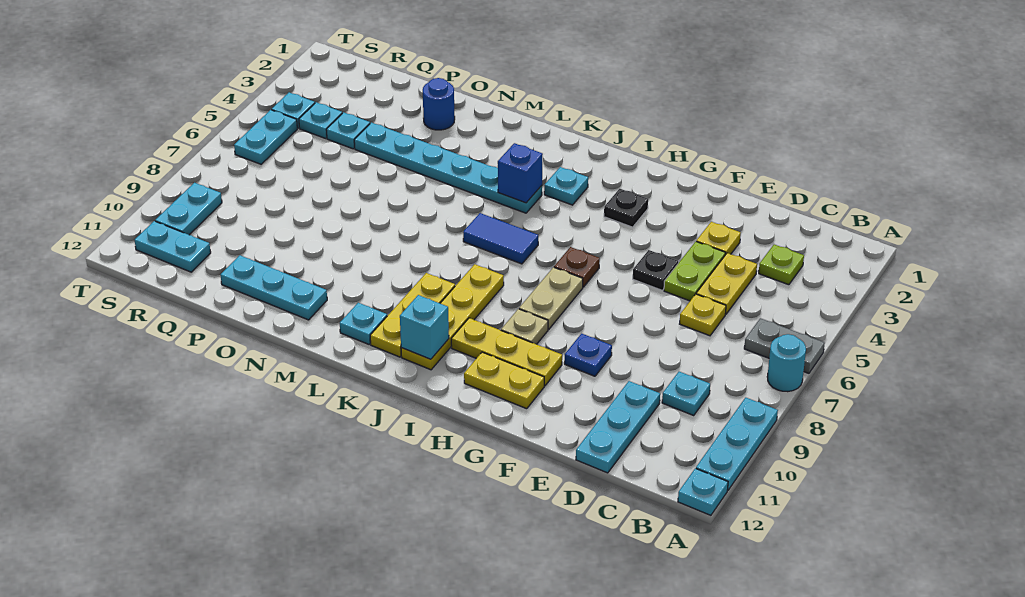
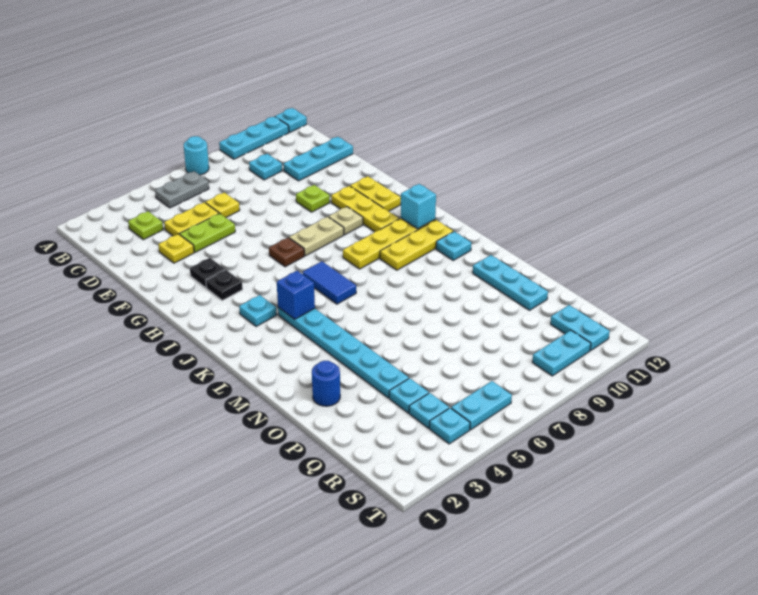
grey 1x2 plate [744,318,825,373] -> grey 1x2 plate turned to [155,171,209,208]
black 1x1 plate [633,250,678,290] -> black 1x1 plate moved to [190,258,226,288]
blue 1x1 plate [564,334,612,376] -> lime 1x1 plate [296,185,330,212]

